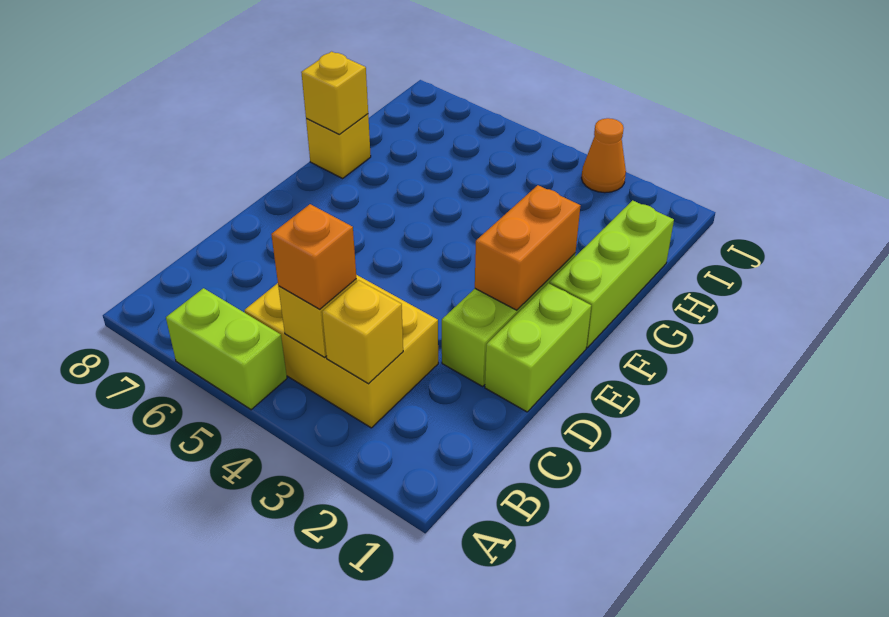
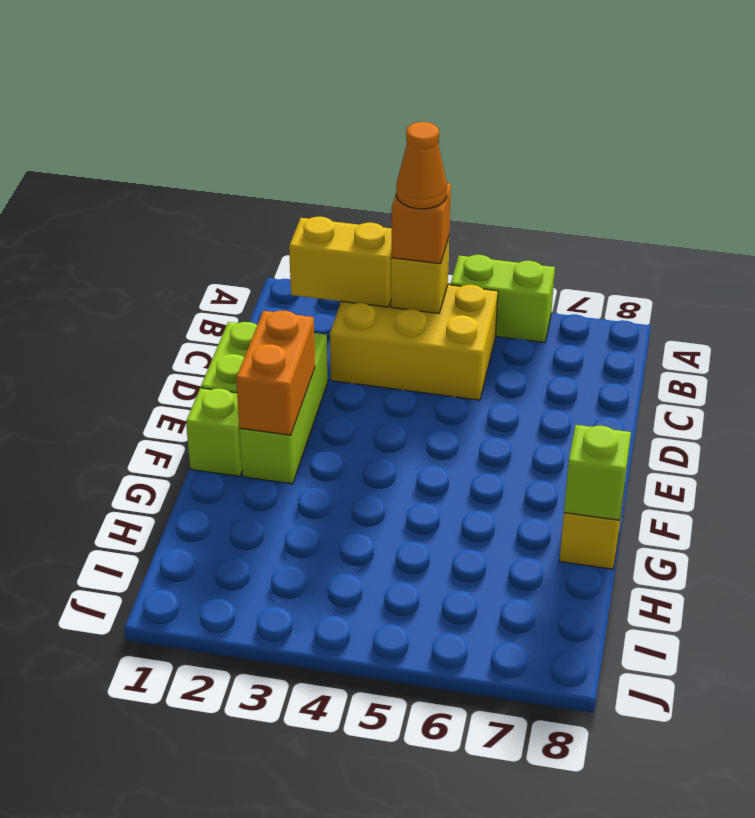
yellow 1x1 brick [322,280,403,384] -> yellow 1x2 brick [289,217,392,307]
lime 1x3 brick [550,200,674,348] -> lime 1x1 brick [186,388,242,476]
yellow 1x1 brick [301,52,368,135] -> lime 1x1 brick [564,425,631,520]
orange 1x1 cone [582,118,626,193] -> orange 1x1 cone moved to [396,122,447,209]

